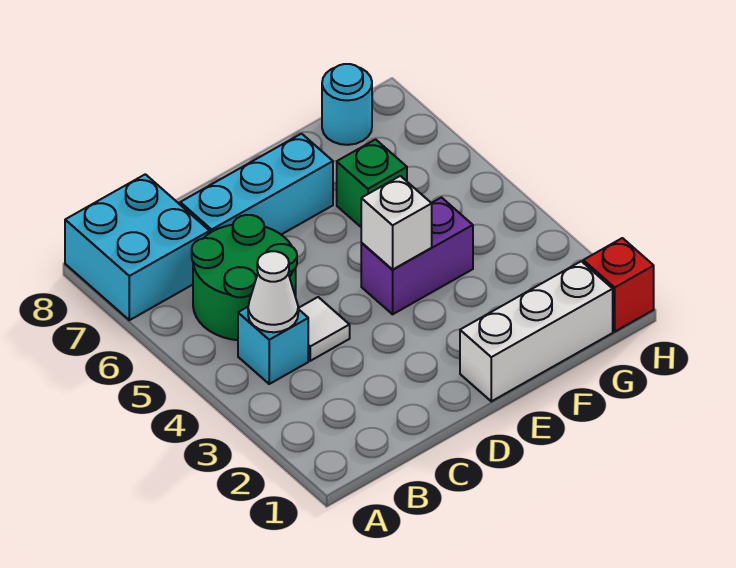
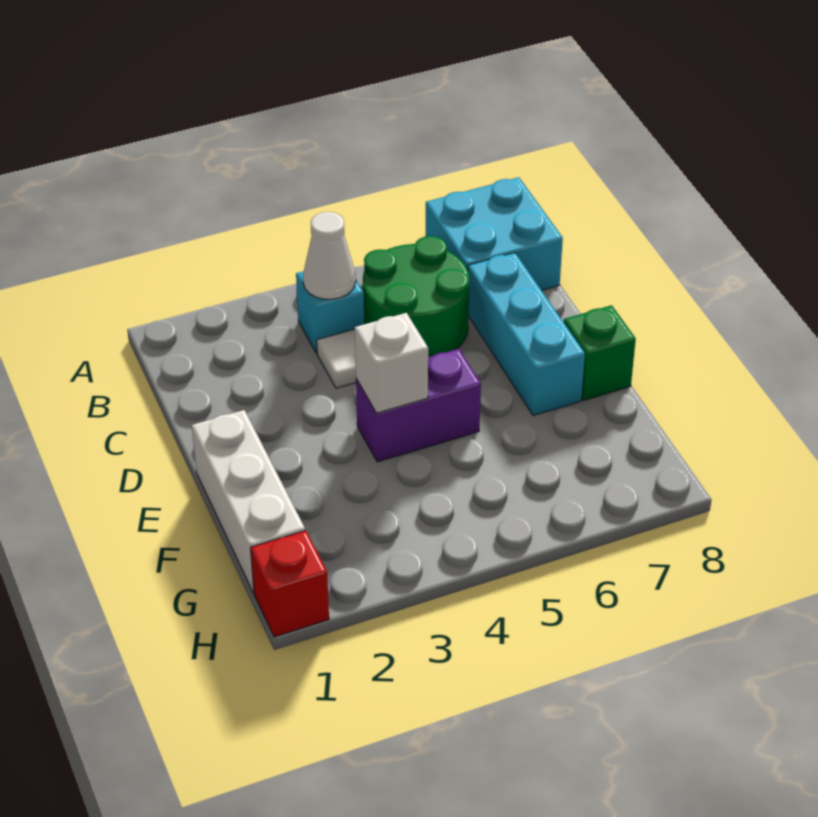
purple 1x2 brick [361,197,473,314] -> purple 1x2 brick turned to [356,349,481,462]
green 1x1 brick [337,139,407,227] -> green 1x1 brick moved to [564,305,636,400]
cyan 1x1 round brick [322,64,372,145] -> none

